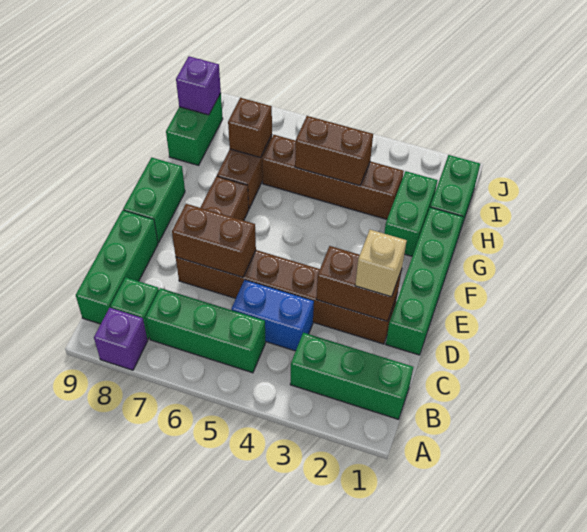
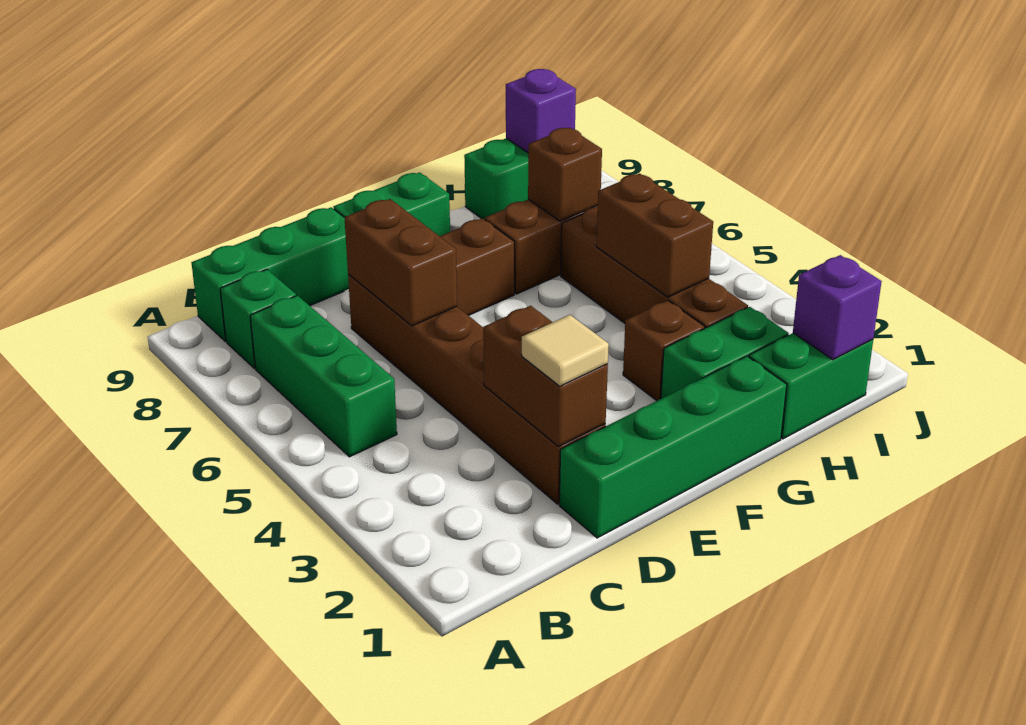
purple 1x1 brick [94,308,148,370] -> purple 1x1 brick moved to [793,255,882,360]
green 1x3 brick [290,333,413,419] -> none
blue 1x2 brick [231,280,314,351] -> none
tan 1x1 brick [355,230,407,297] -> tan 1x1 tile [522,315,609,386]
none -> brown 1x1 brick [623,300,705,401]

